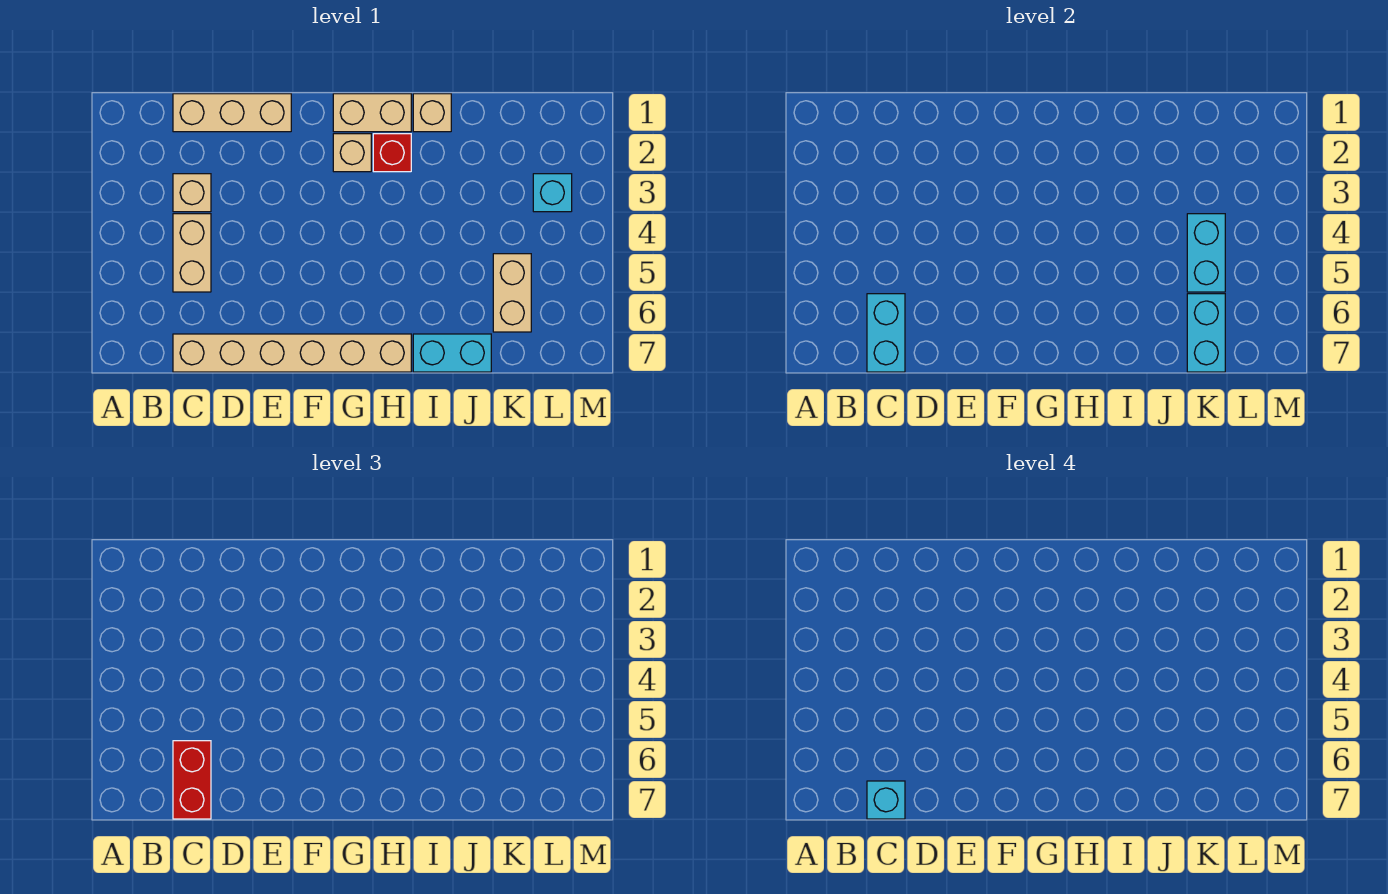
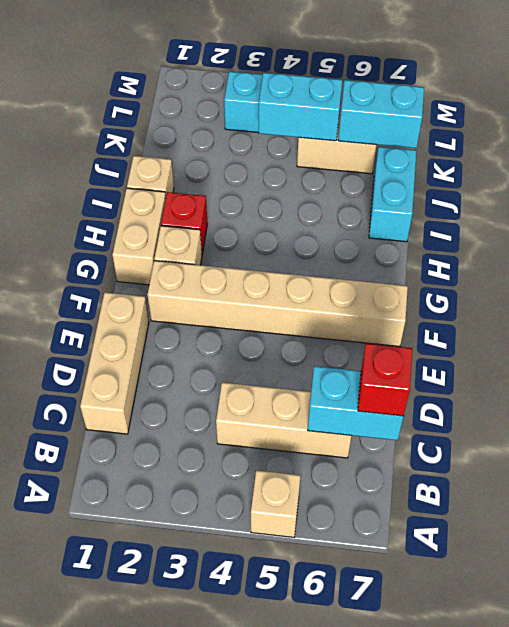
tan 1x1 brick [173,174,211,212] -> tan 1x1 brick moved to [251,470,300,537]
tan 1x2 brick [173,214,211,292] -> tan 1x3 brick [216,382,351,458]
red 1x2 brick [173,741,211,819] -> red 1x1 brick [358,343,412,416]
tan 1x6 brick [173,334,411,372] -> tan 1x6 brick turned to [148,261,408,347]
cyan 1x1 brick [867,781,905,819] -> none

